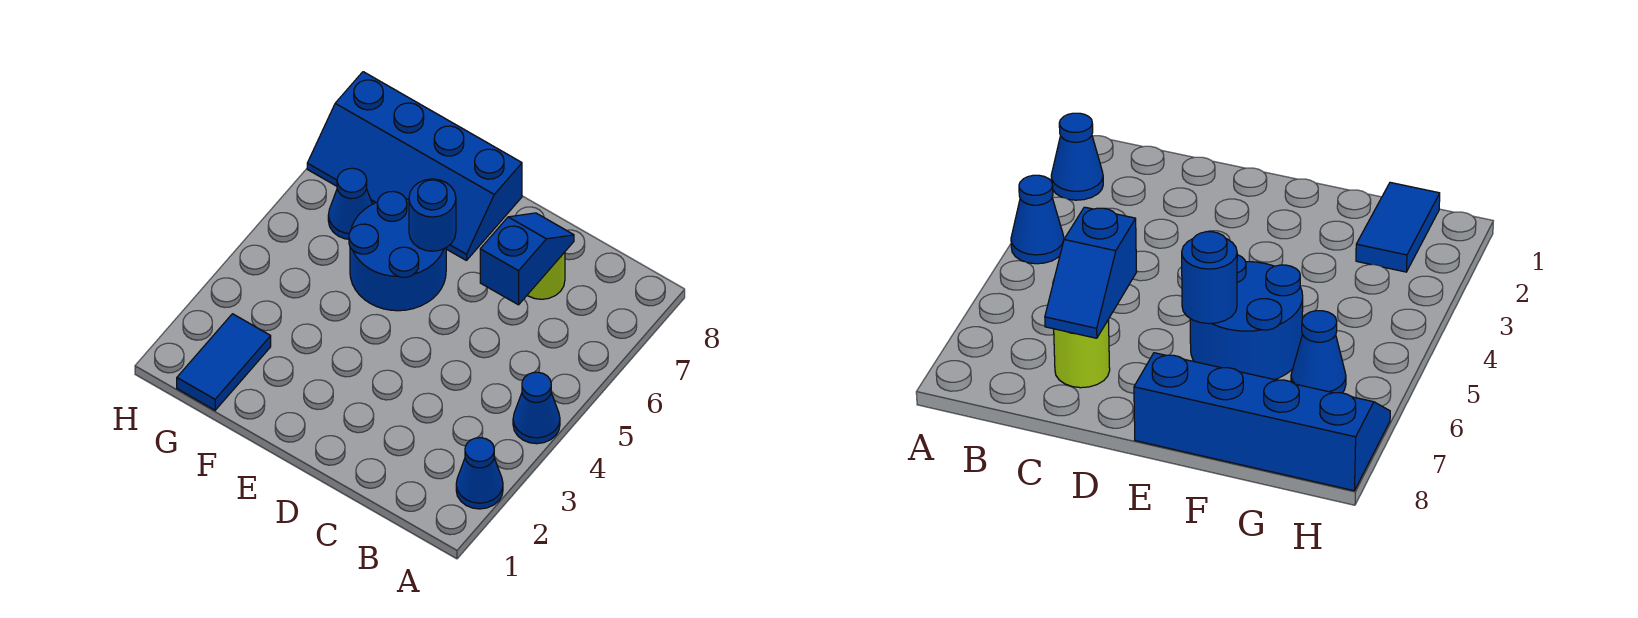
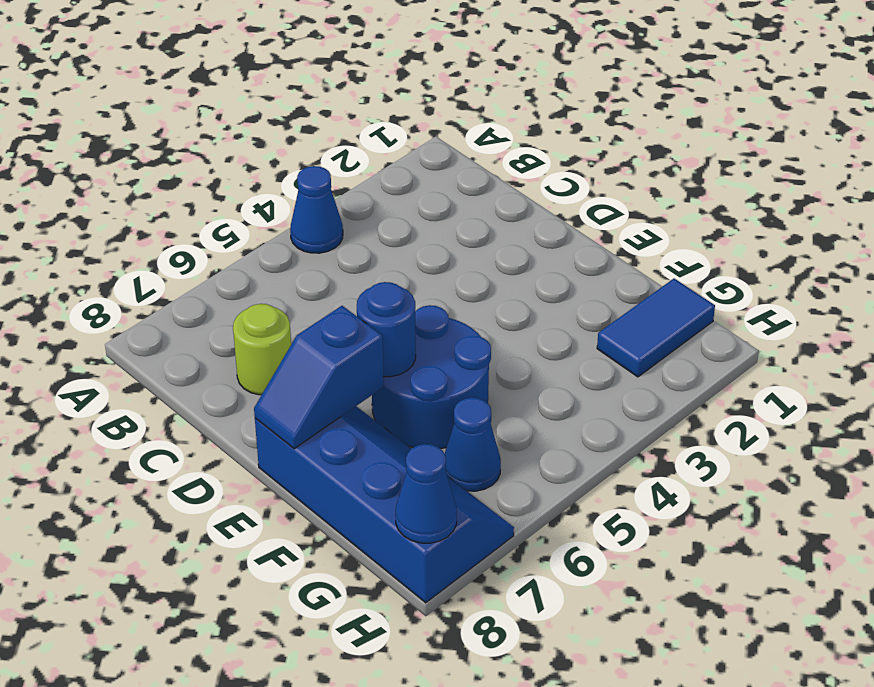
blue 1x1 cone [456,438,503,509] -> blue 1x1 cone moved to [395,444,457,543]
blue 1x2 slope [480,213,574,305] -> blue 1x2 slope moved to [254,306,384,449]

